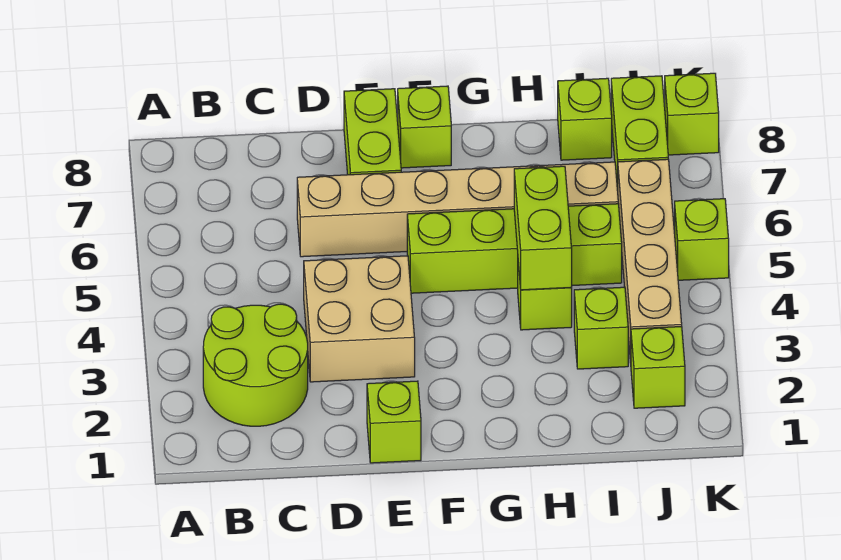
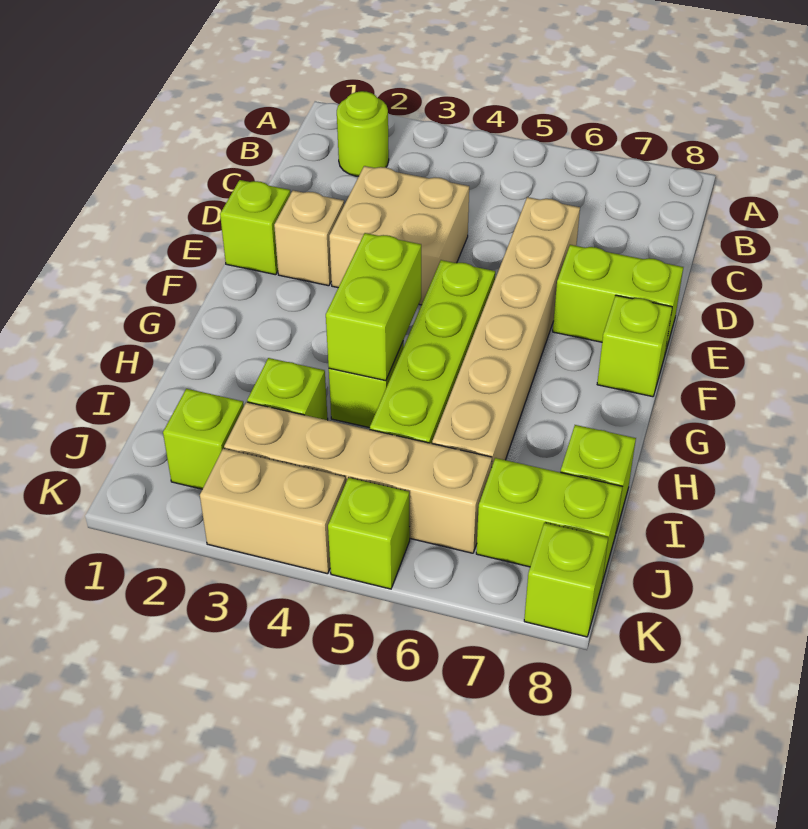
lime 2x2 round brick [203,304,308,426] -> lime 1x1 round brick [337,91,389,176]
none -> tan 1x1 brick [274,190,344,286]
lime 1x2 brick [514,166,572,290] -> lime 1x2 brick turned to [326,233,421,381]
none -> tan 1x2 brick [200,449,346,574]

